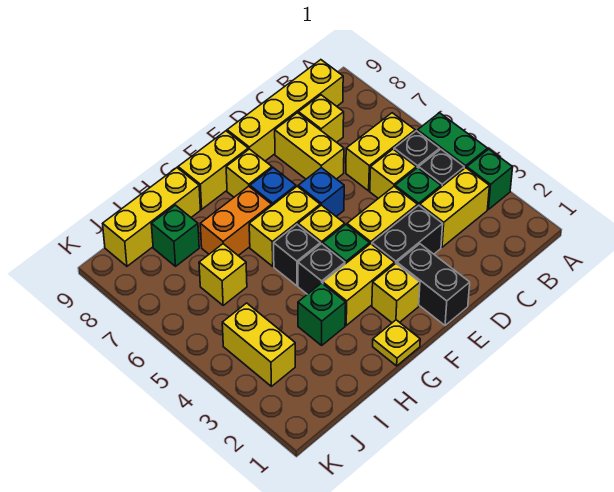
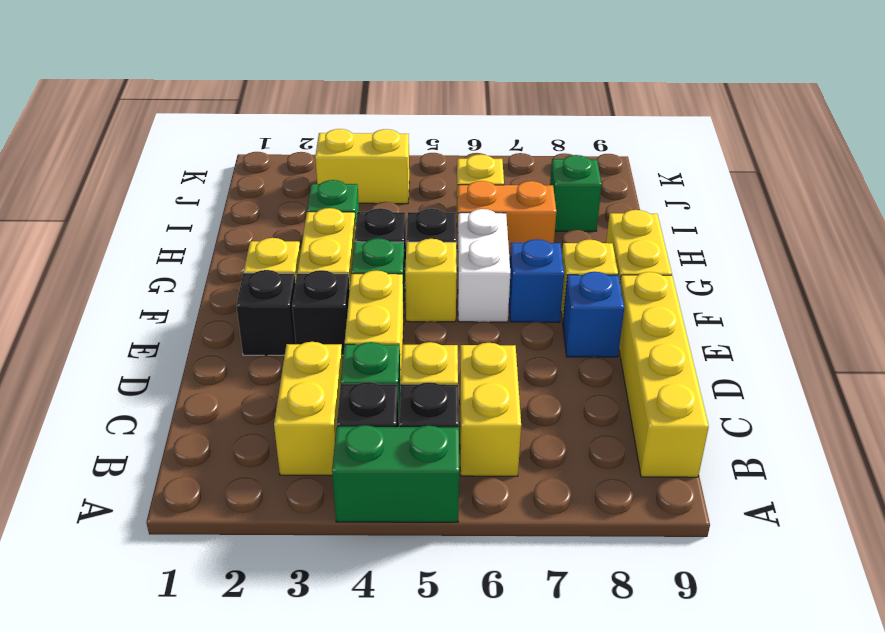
green 1x1 brick [467,149,513,209] -> none
yellow 1x1 brick [299,95,344,142] -> none
black 1x2 brick [372,205,443,264] -> black 1x1 brick [292,270,350,356]
yellow 1x2 brick [275,113,344,179] -> none
black 1x2 brick [397,244,470,325] -> black 1x1 brick [236,270,296,355]
blue 1x1 brick [298,168,344,216] -> blue 1x1 brick moved to [563,272,624,357]
yellow 1x2 brick [249,186,320,266] -> white 1x2 brick [457,209,510,322]
yellow 1x1 plate [373,320,420,366] -> none
orange 1x2 brick [200,186,272,256] -> orange 1x2 brick turned to [457,181,556,259]
yellow 1x3 brick [103,168,200,266] -> none

